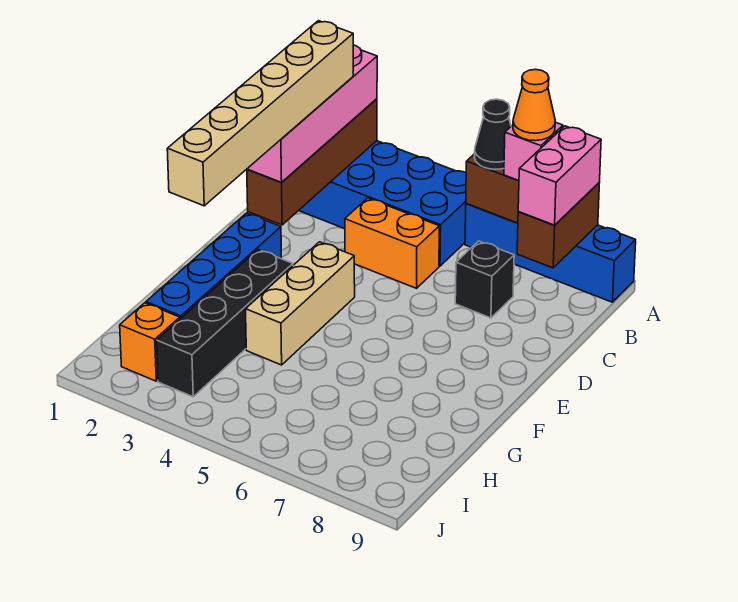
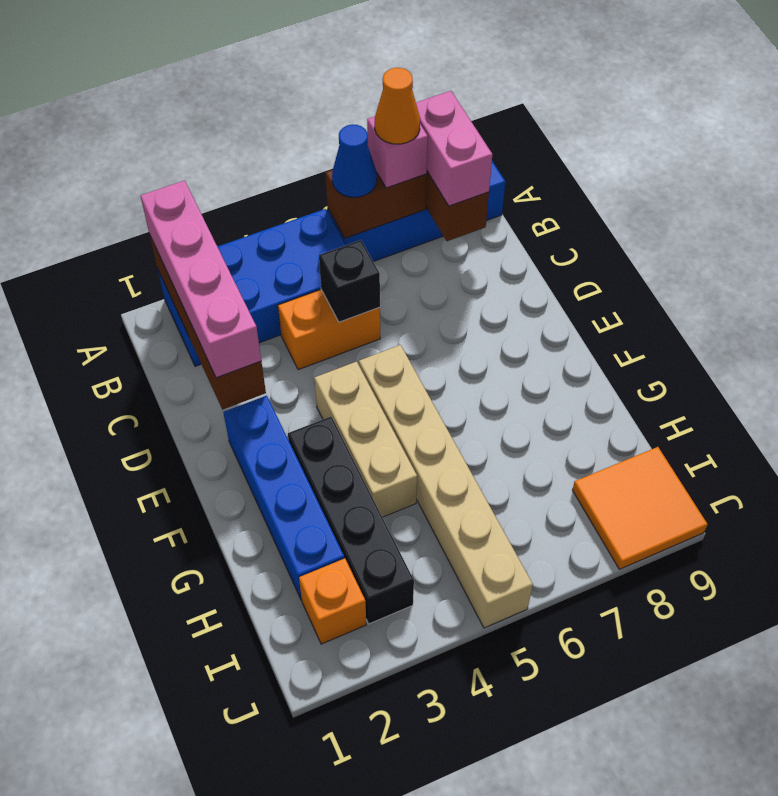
black 1x1 cone [474,99,511,169] -> blue 1x1 cone [332,124,377,197]
tan 1x6 brick [167,21,353,206] -> tan 1x6 brick moved to [359,345,533,628]
black 1x1 brick [455,241,514,318] -> black 1x1 brick moved to [319,240,380,322]
none -> orange 2x2 tile [573,447,707,569]

